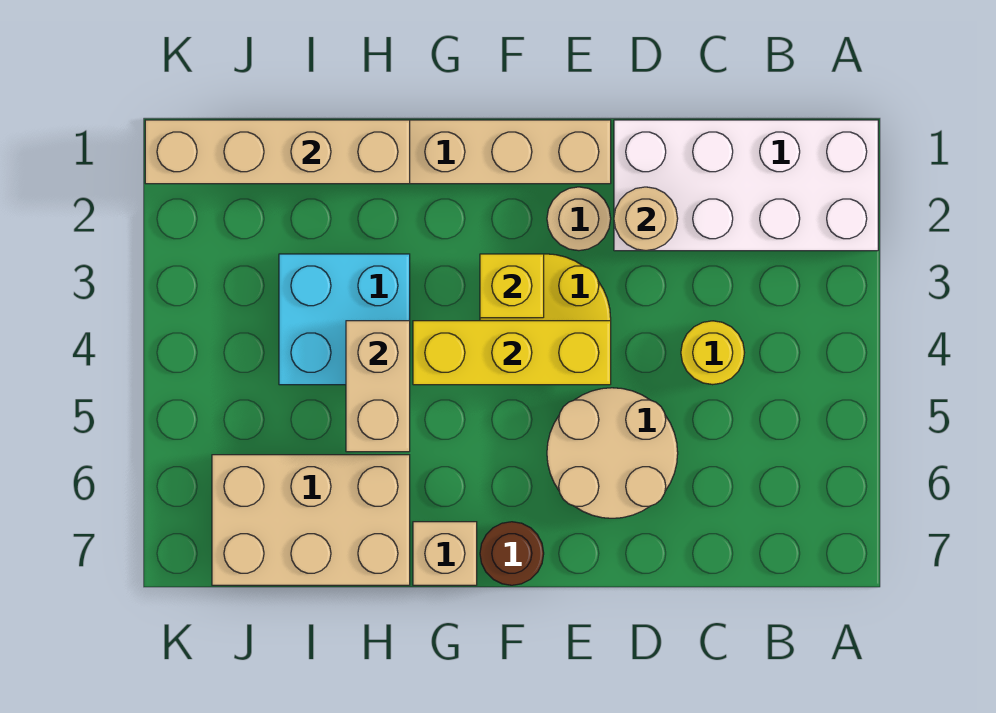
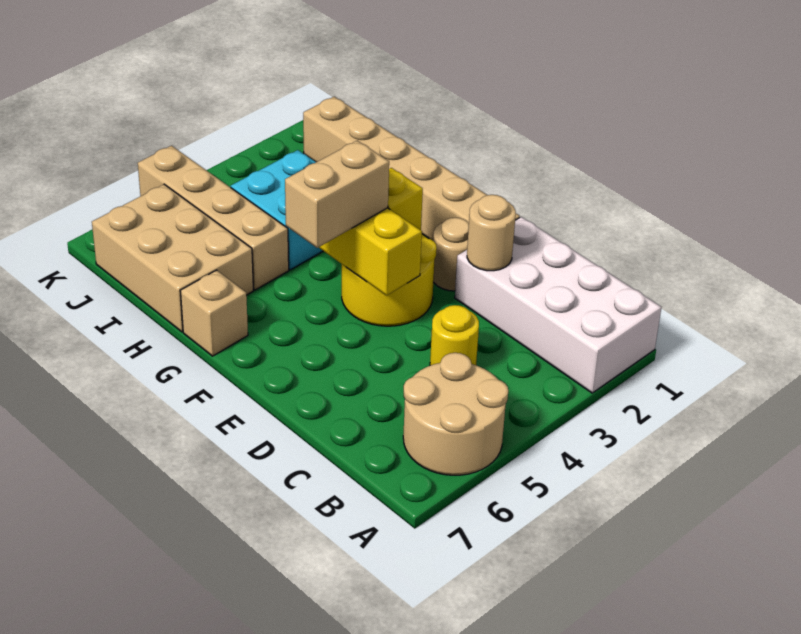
tan 2x2 round brick [547,388,678,518] -> tan 2x2 round brick moved to [403,353,508,475]
brown 1x1 round brick [480,522,544,585] -> none
tan 1x4 brick [145,120,410,184] -> tan 1x4 brick moved to [138,146,289,290]
tan 1x2 brick [346,321,410,452] -> tan 1x2 brick moved to [285,141,389,248]

